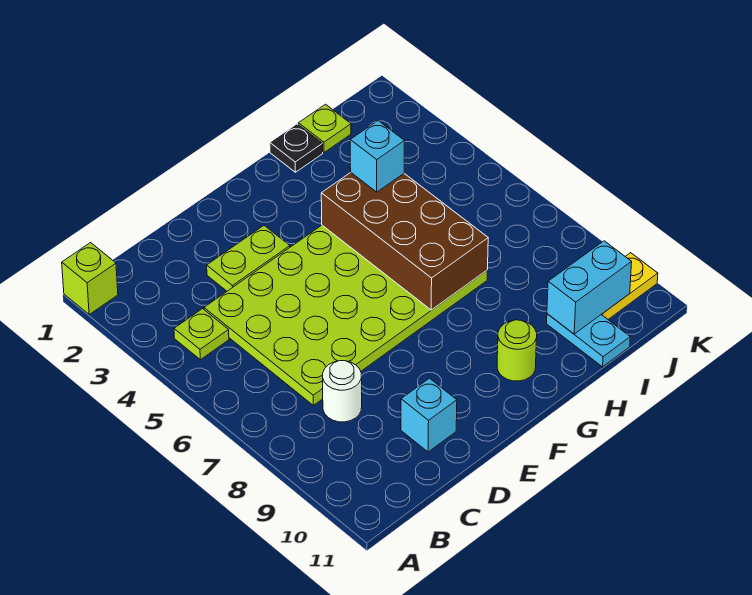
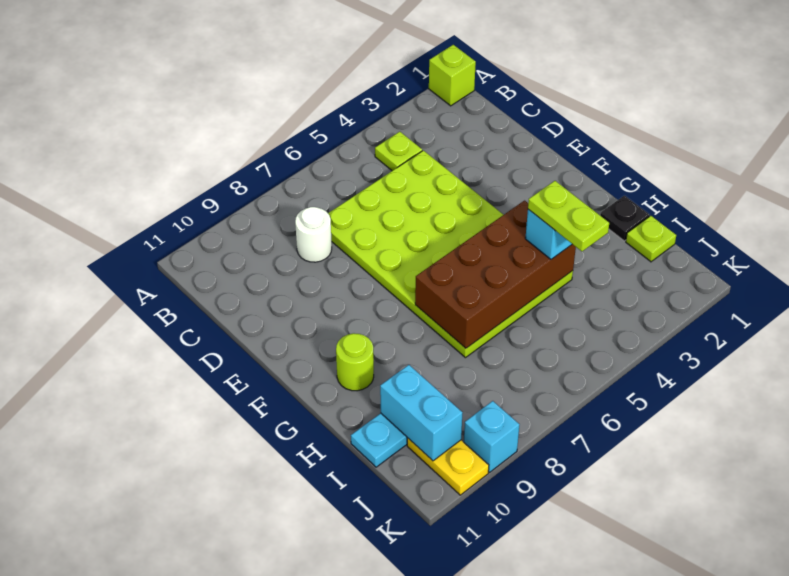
lime 1x2 plate [207,226,290,291] -> lime 1x2 plate moved to [528,181,609,251]
cyan 1x1 brick [401,378,457,452] -> cyan 1x1 brick moved to [464,401,519,472]

